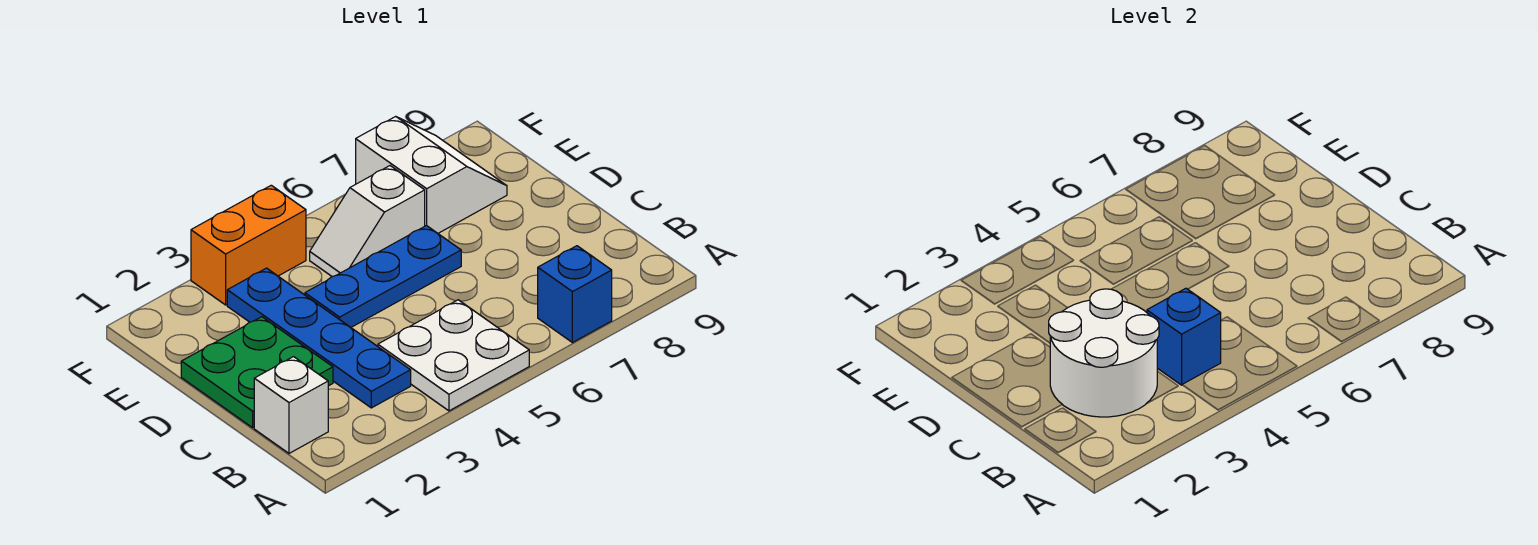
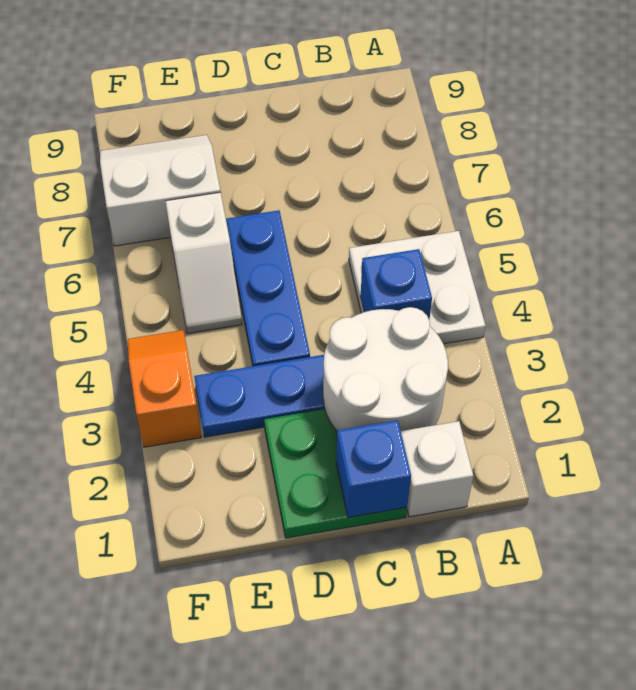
blue 1x1 brick [538,246,612,343] -> blue 1x1 brick moved to [336,420,411,518]
orange 1x2 brick [191,185,306,305] -> orange 1x2 slope [128,330,201,447]

